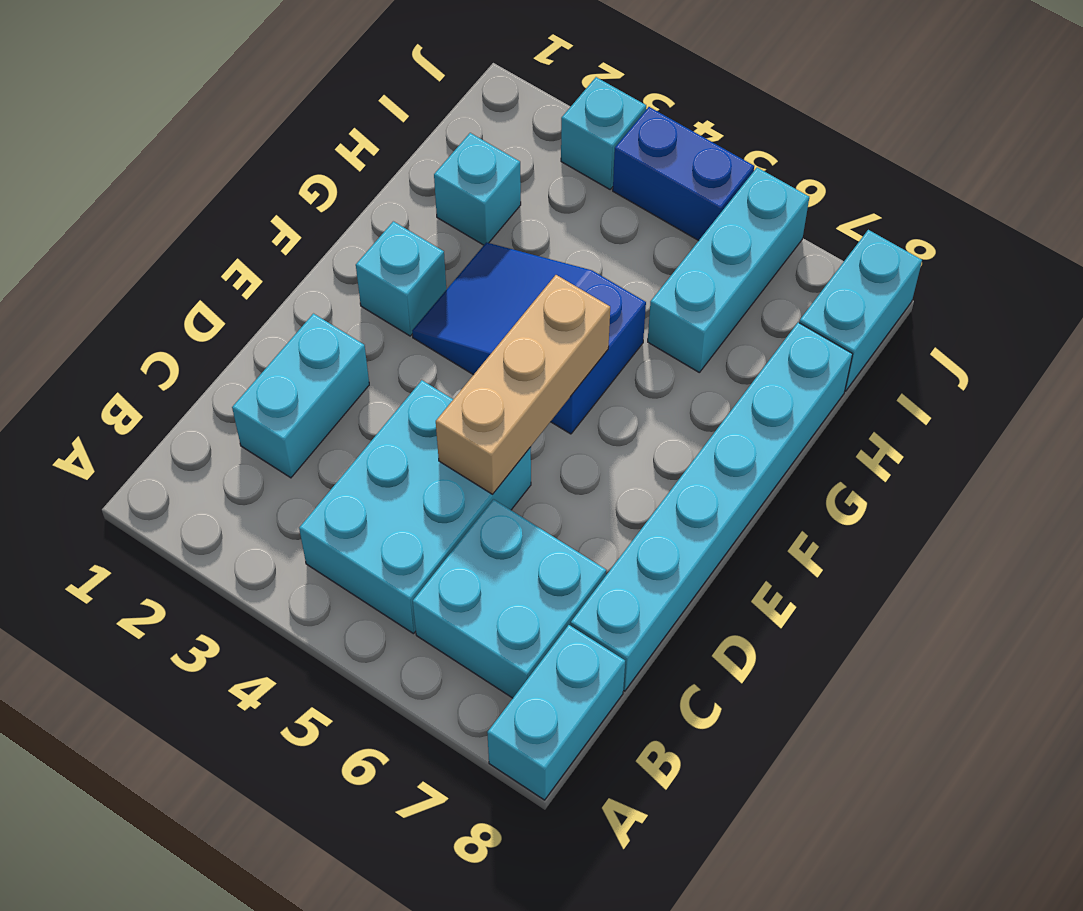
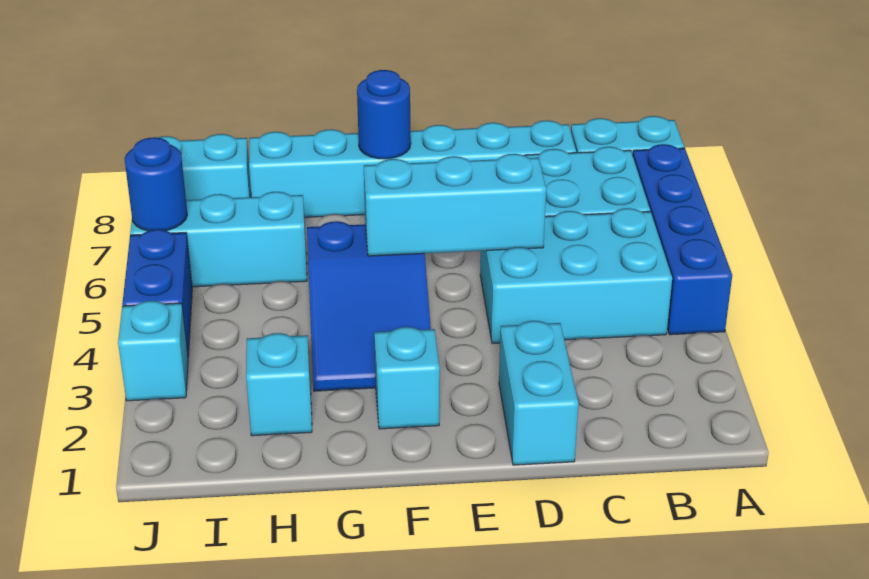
none -> blue 1x4 brick [633,144,732,335]
cyan 1x2 brick [232,314,369,478] -> cyan 1x2 brick turned to [499,321,579,465]
tan 1x3 brick [436,275,610,494] -> cyan 1x3 brick [364,154,546,256]
none -> blue 1x1 round brick [357,70,411,159]
none -> blue 1x1 round brick [125,137,187,231]

